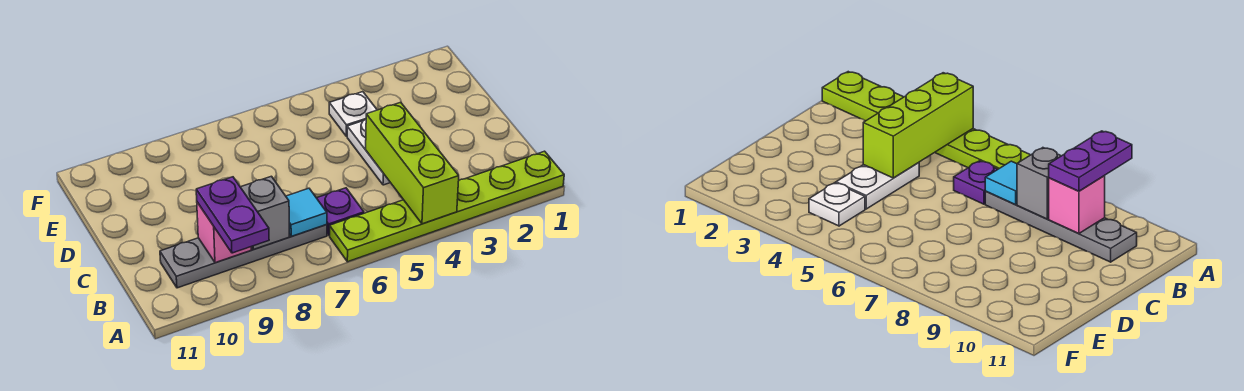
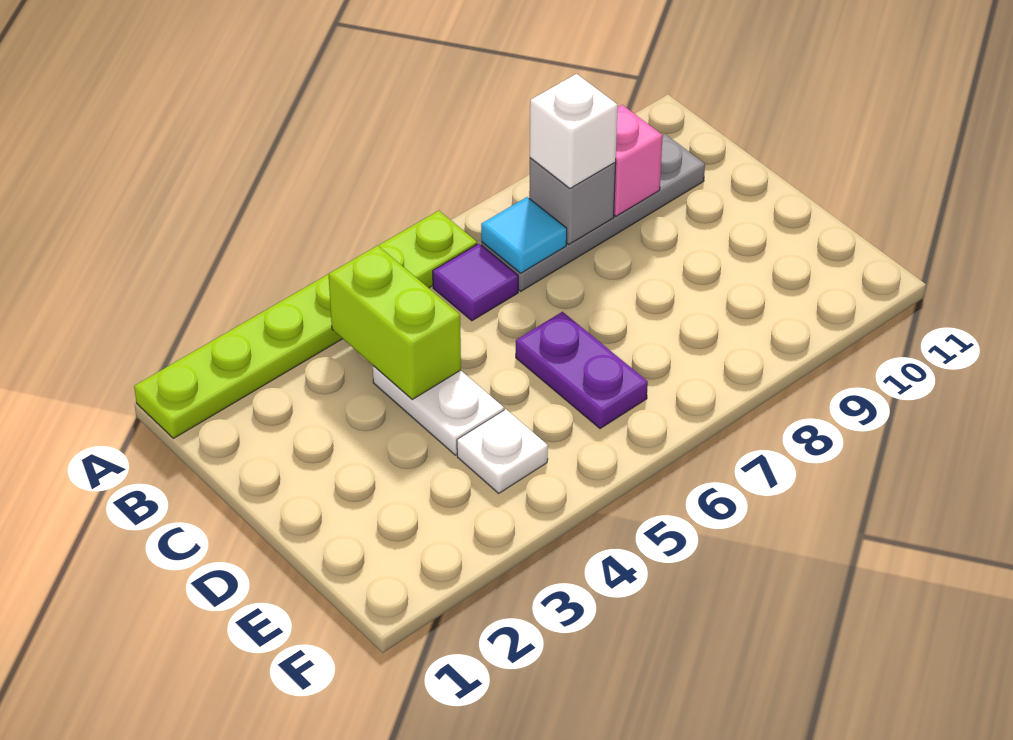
lime 1x3 brick [366,103,459,224] -> lime 1x2 brick [329,246,461,399]
purple 1x2 plate [196,177,269,253] -> purple 1x2 plate moved to [516,312,648,429]
purple 1x1 plate [317,188,364,235] -> purple 1x1 tile [433,244,518,321]
none -> white 1x1 brick [530,74,618,188]

